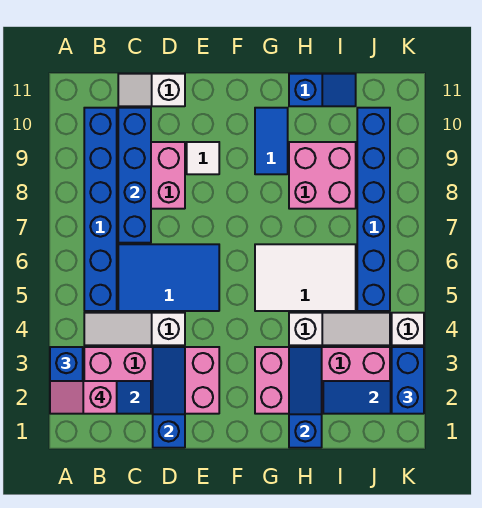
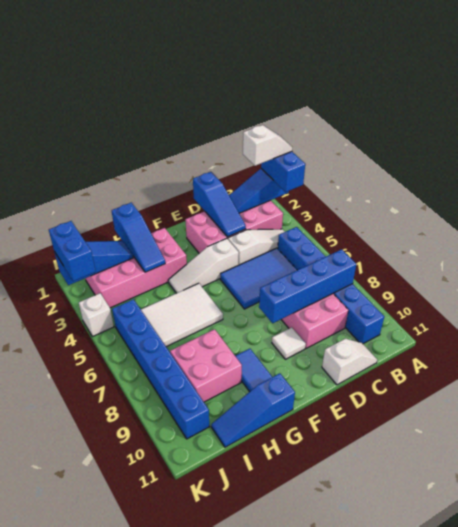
pink 1x2 slope [50,381,117,414] -> white 1x2 slope [243,125,292,166]
blue 1x4 brick [118,108,151,243] -> blue 1x4 brick turned to [259,249,356,323]
white 1x3 slope [289,313,390,345] -> white 1x3 slope moved to [169,238,239,293]
blue 1x2 slope [289,74,356,106] -> blue 1x3 slope [211,373,295,447]

